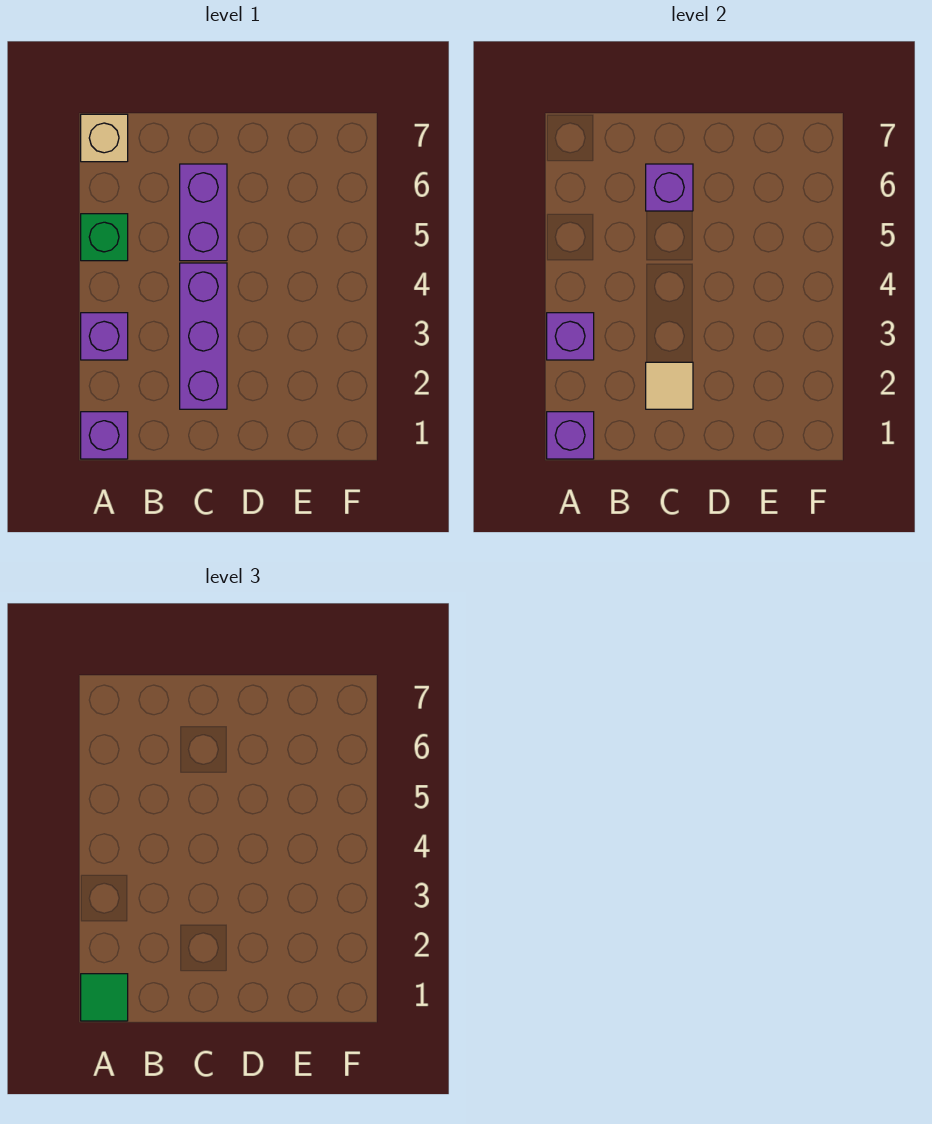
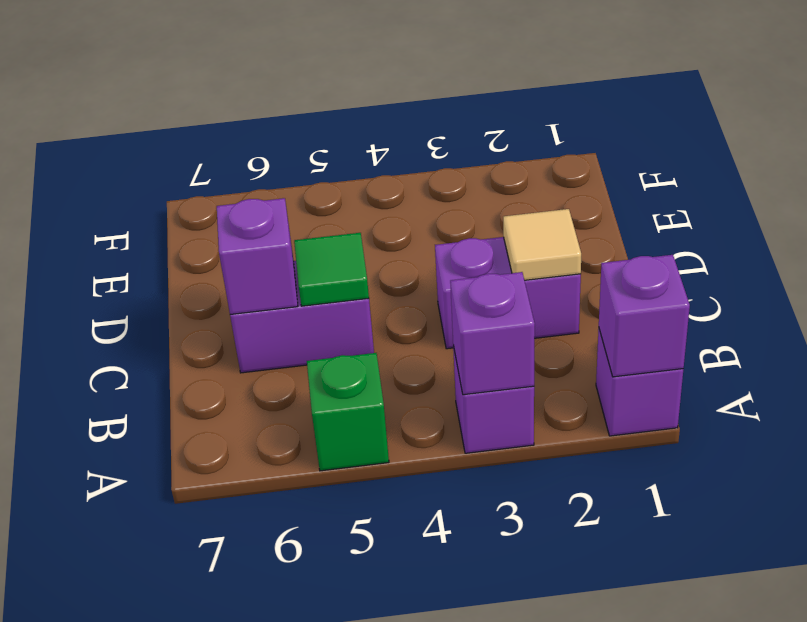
green 1x1 tile [81,974,128,1021] -> green 1x1 tile moved to [294,233,369,306]
tan 1x1 brick [81,114,128,162] -> none
purple 1x3 brick [180,263,227,409] -> purple 1x2 brick [435,237,581,349]

